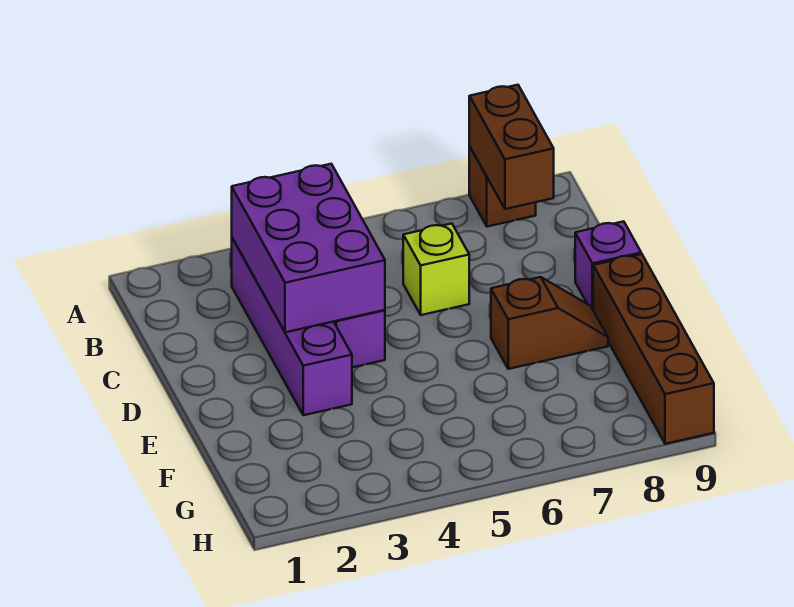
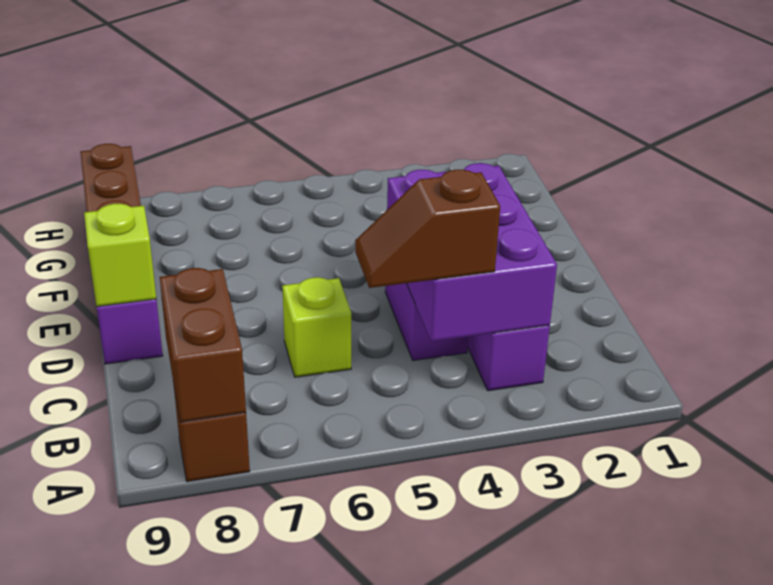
none -> lime 1x1 brick [84,204,156,307]
brown 1x2 slope [491,277,608,369] -> brown 1x2 slope moved to [355,170,500,288]

